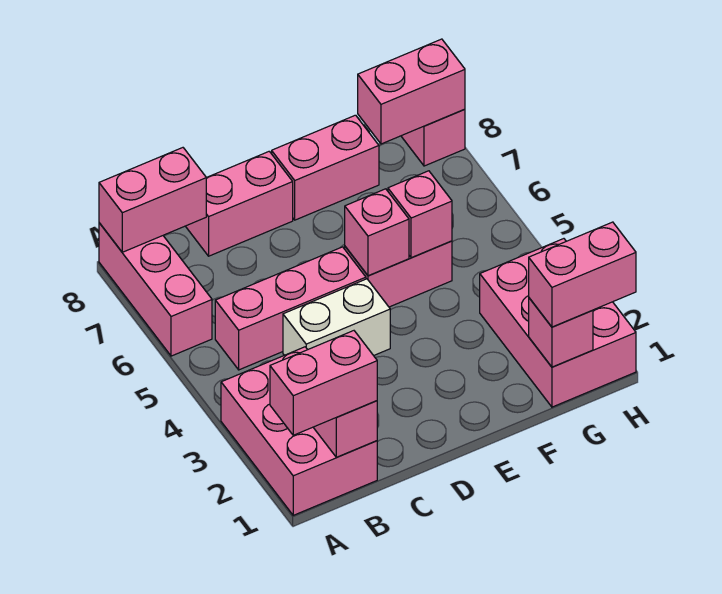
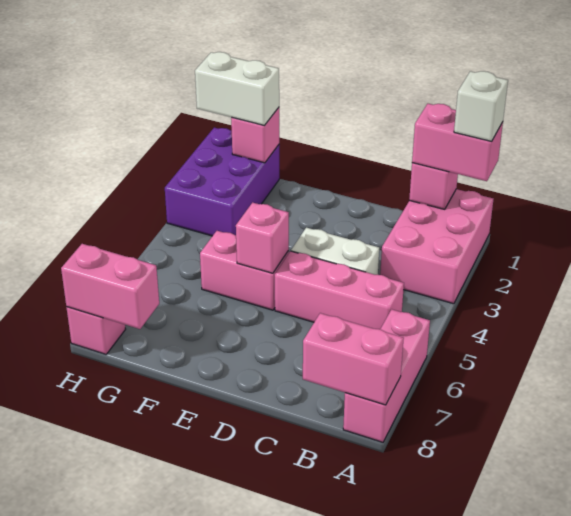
none -> white 1x1 brick [454,71,508,141]
pink 1x2 brick [186,151,293,256] -> none
pink 1x2 brick [272,115,379,220] -> none
pink 1x1 brick [388,171,452,258] -> none
pink 2x3 brick [480,239,636,407] -> purple 2x3 brick [165,128,279,236]
pink 1x2 brick [529,222,636,327] -> white 1x2 brick [195,52,279,125]

